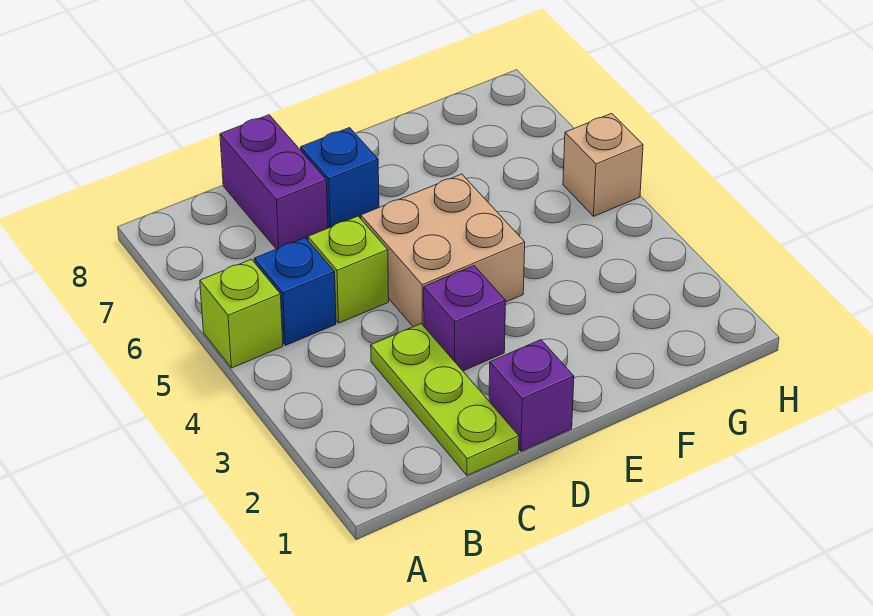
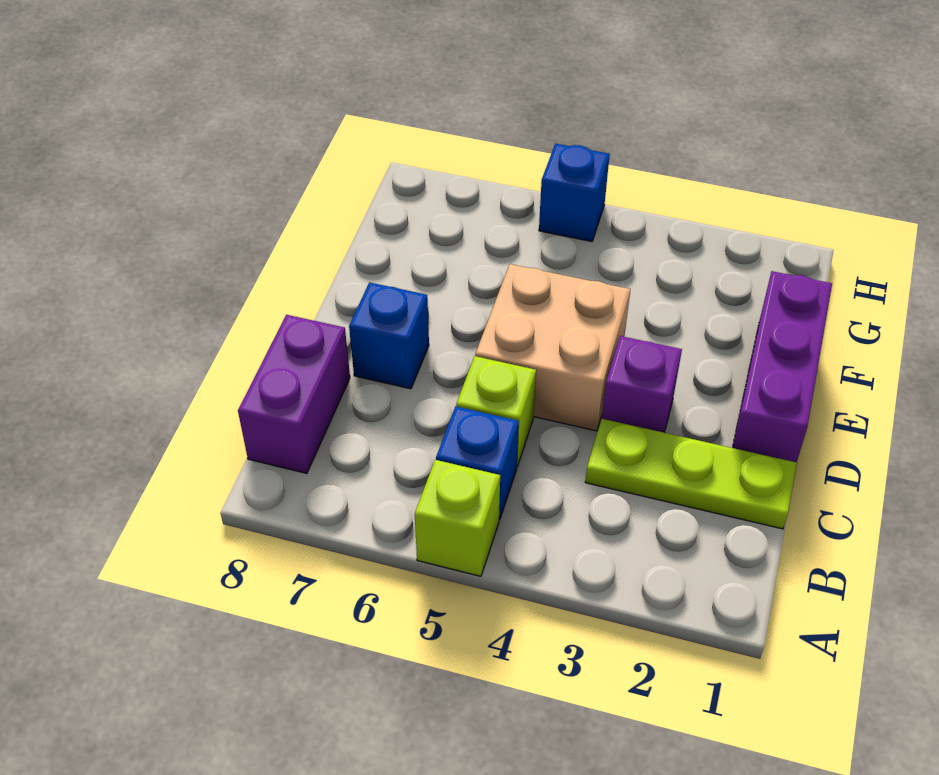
purple 1x2 brick [220,115,328,249] -> purple 1x2 brick turned to [238,315,350,473]
purple 1x1 brick [489,340,574,451] -> purple 1x3 brick [732,271,832,462]
tan 1x1 brick [563,113,643,216] -> blue 1x1 brick [539,144,610,242]

